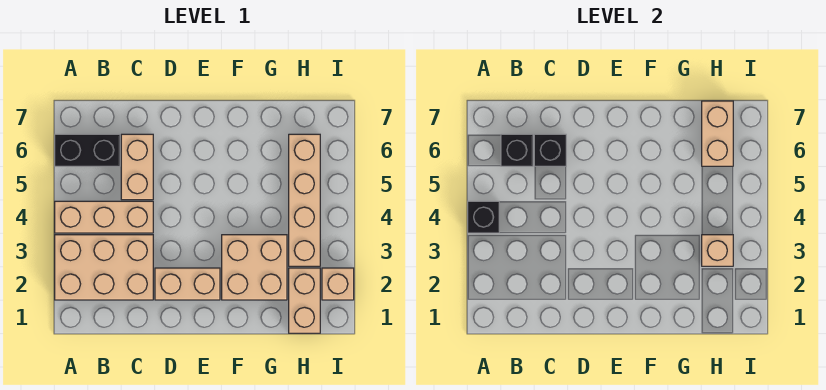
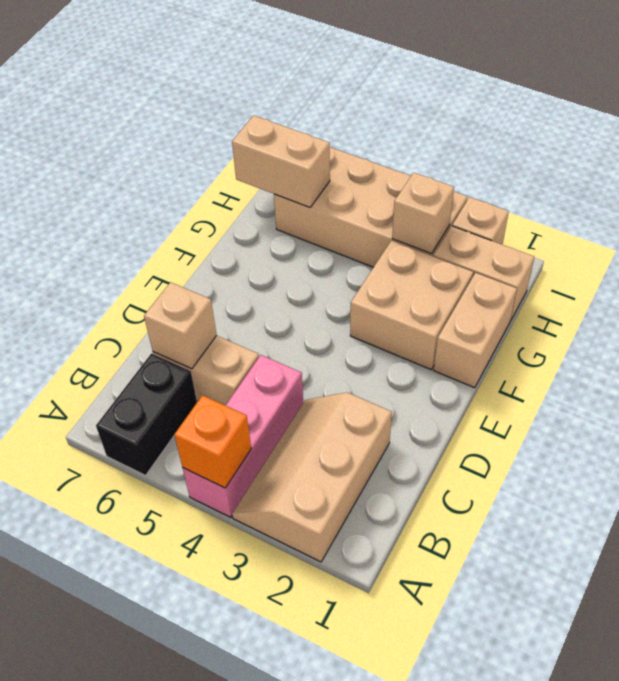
tan 2x3 brick [55,235,153,300] -> tan 2x3 slope [232,392,392,562]
tan 1x3 brick [55,201,153,233] -> pink 1x3 brick [183,355,303,517]
black 1x1 brick [468,201,499,233] -> orange 1x1 brick [174,395,251,488]
black 1x1 brick [501,134,533,166] -> none
black 1x1 brick [534,134,566,166] -> tan 1x1 brick [144,282,217,369]
tan 1x2 brick [155,268,220,300] -> tan 1x2 brick moved to [434,273,517,388]
tan 1x4 brick [289,134,320,266] -> tan 2x4 brick [274,147,467,267]

